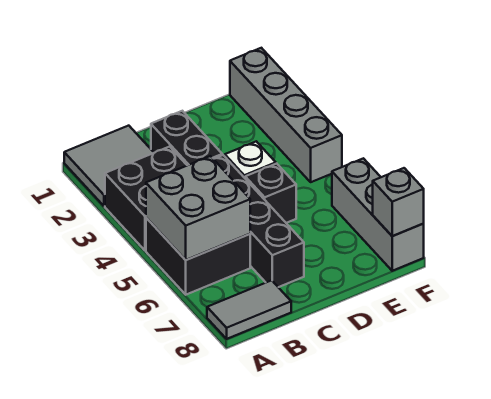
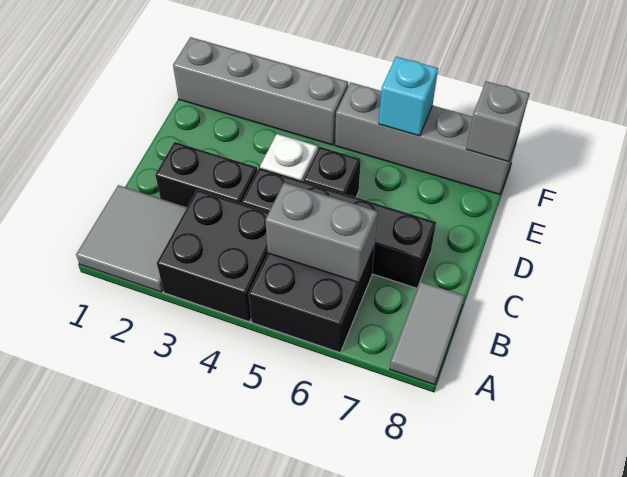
grey 2x2 brick [146,156,250,260] -> grey 1x2 brick [265,183,378,282]
grey 1x3 brick [332,158,424,271] -> grey 1x4 brick [335,82,519,194]
none -> cyan 1x1 brick [379,57,438,136]

